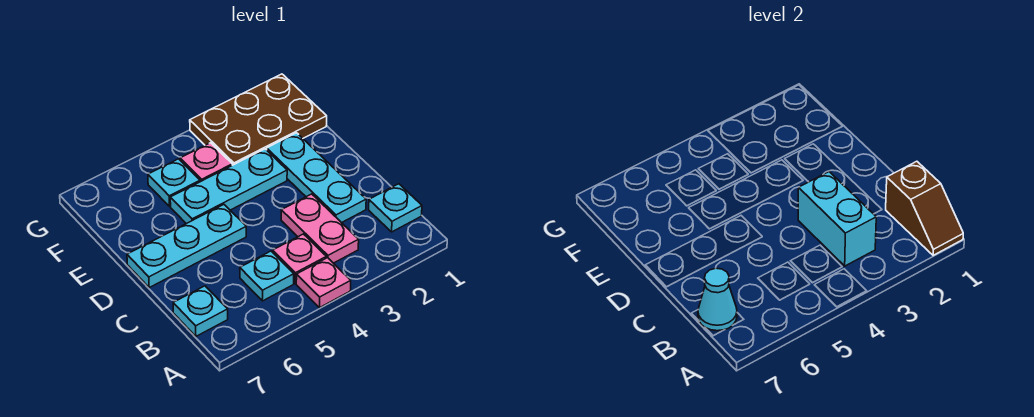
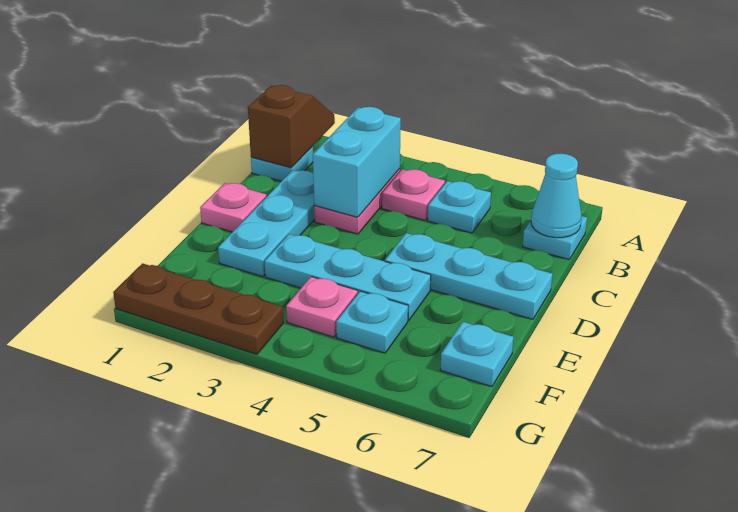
pink 1x1 plate [296,258,351,308] -> pink 1x1 plate moved to [200,183,267,232]
brown 2x3 plate [190,74,327,165] -> brown 1x3 plate [113,263,283,354]
none -> cyan 1x1 plate [440,322,513,387]

